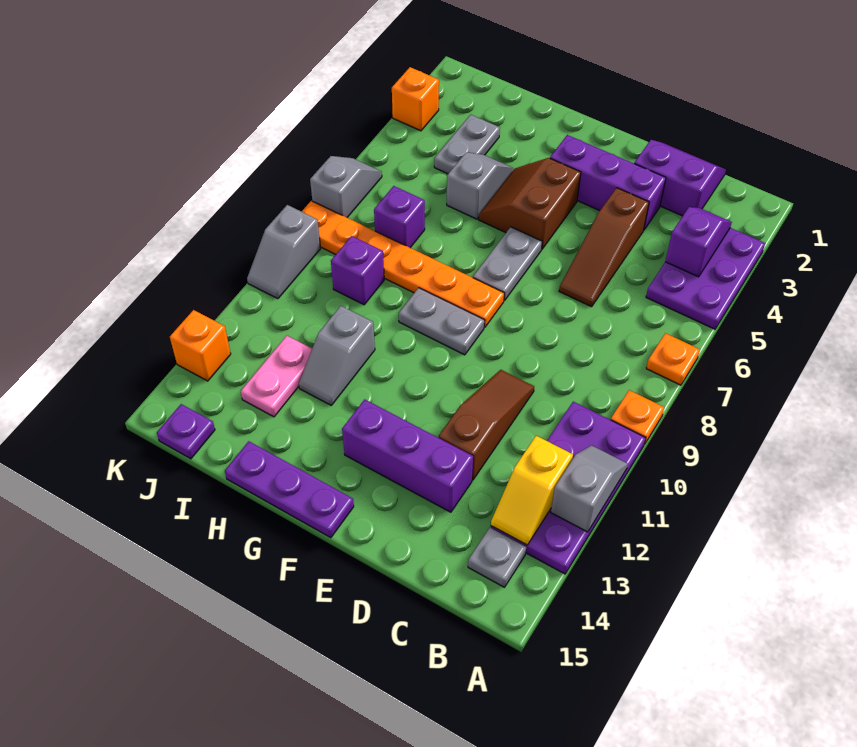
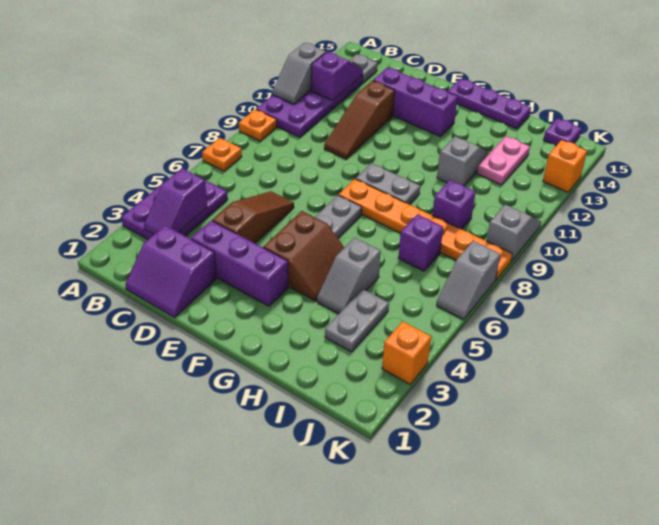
yellow 1x2 slope [491,436,573,545] -> purple 1x2 slope [311,52,363,101]

